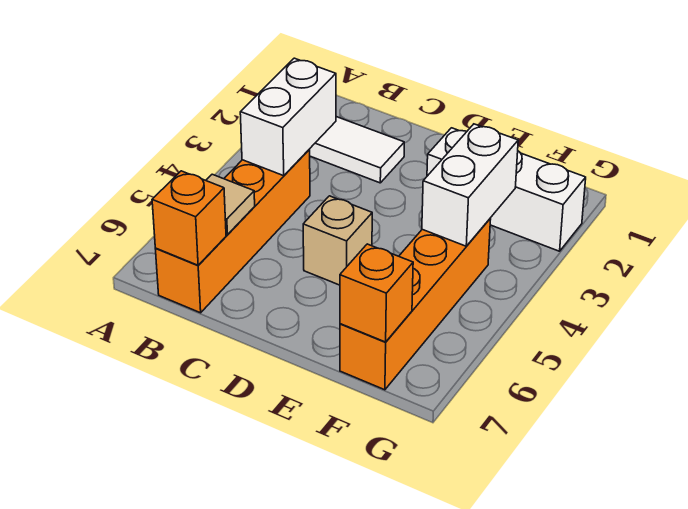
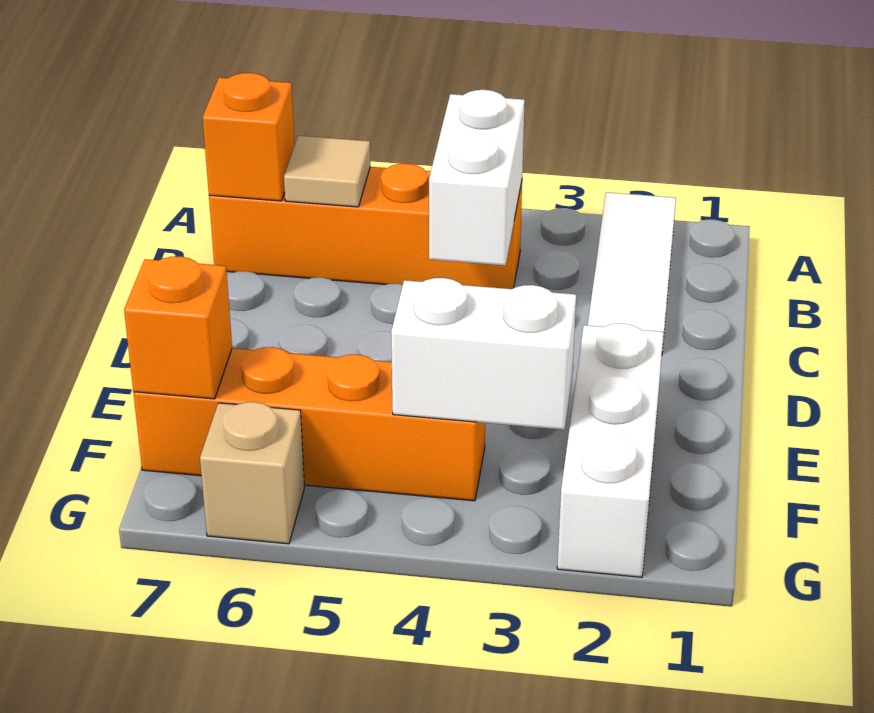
white 1x2 brick [240,58,336,176] -> white 1x2 brick turned to [429,90,525,265]
tan 1x1 brick [303,196,372,285] -> tan 1x1 brick moved to [200,402,304,544]

